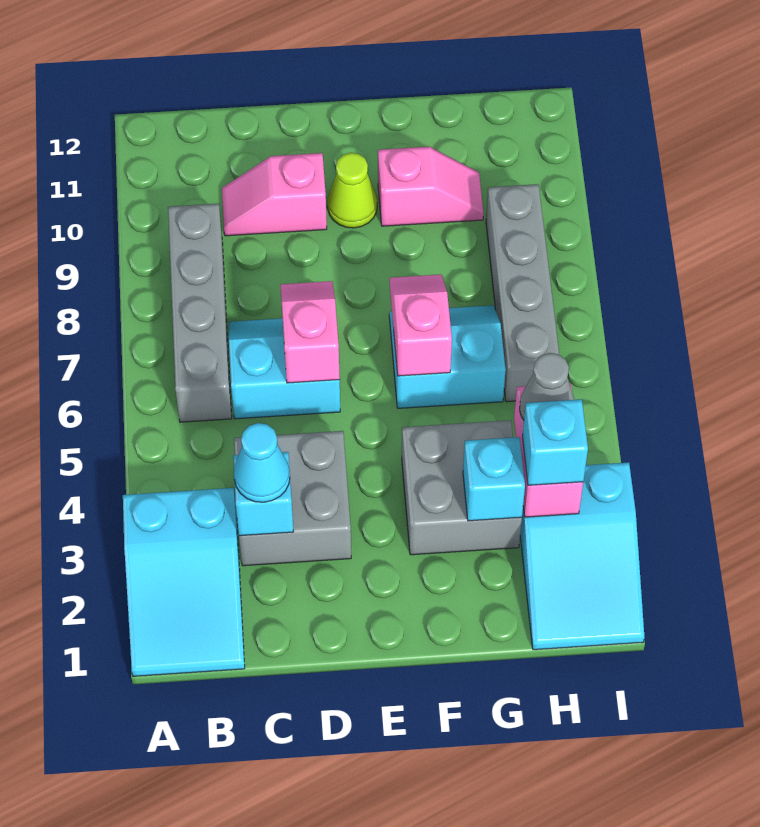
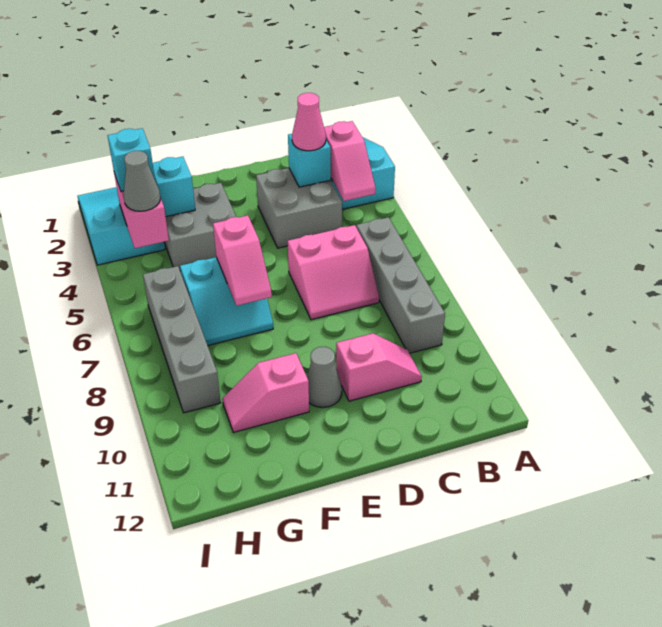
cyan 1x1 cone [234,423,290,502] -> pink 1x1 cone [292,93,326,151]
cyan 2x2 slope [229,318,340,419] -> pink 2x2 slope [288,225,379,320]
pink 1x2 slope [281,281,340,383] -> pink 1x2 slope moved to [324,121,376,201]
lime 1x1 cone [328,153,377,228] -> grey 1x1 cone [307,347,342,407]

